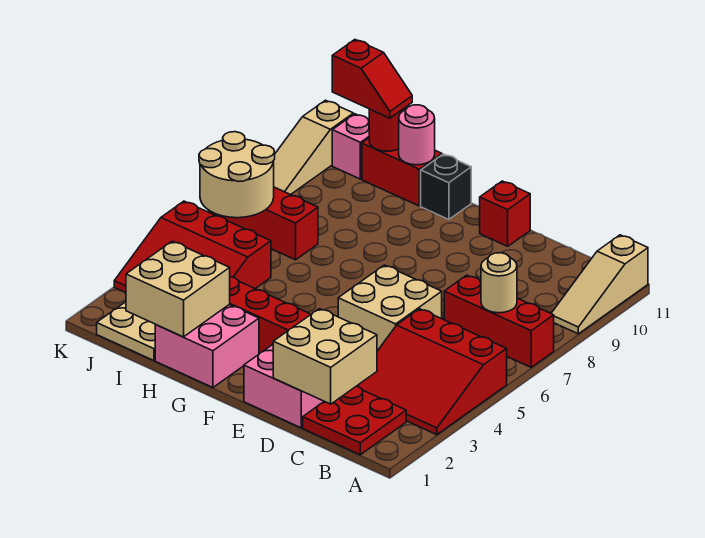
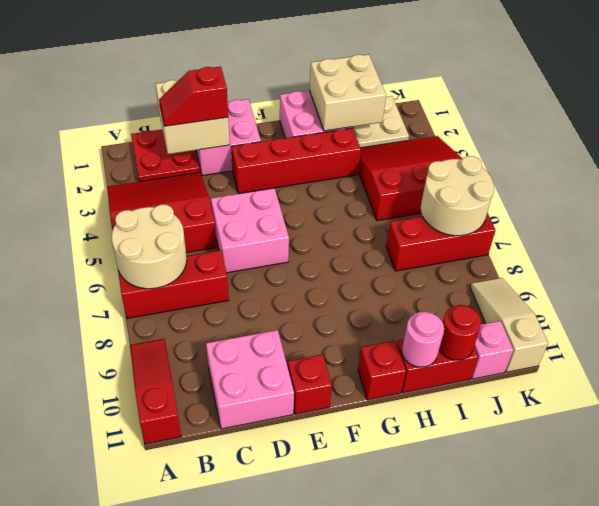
tan 1x3 slope [551,235,648,334] -> red 1x3 slope [130,339,181,444]
tan 1x1 round brick [481,253,517,313] -> tan 2x2 round brick [112,205,187,289]
none -> pink 2x2 brick [206,330,294,429]
tan 2x2 brick [338,265,442,351] -> pink 2x2 brick [211,188,289,273]
black 1x1 brick [421,154,471,220] -> red 1x1 brick [358,341,406,400]
red 1x2 slope [332,40,412,118] -> red 1x2 slope moved to [159,67,228,126]

